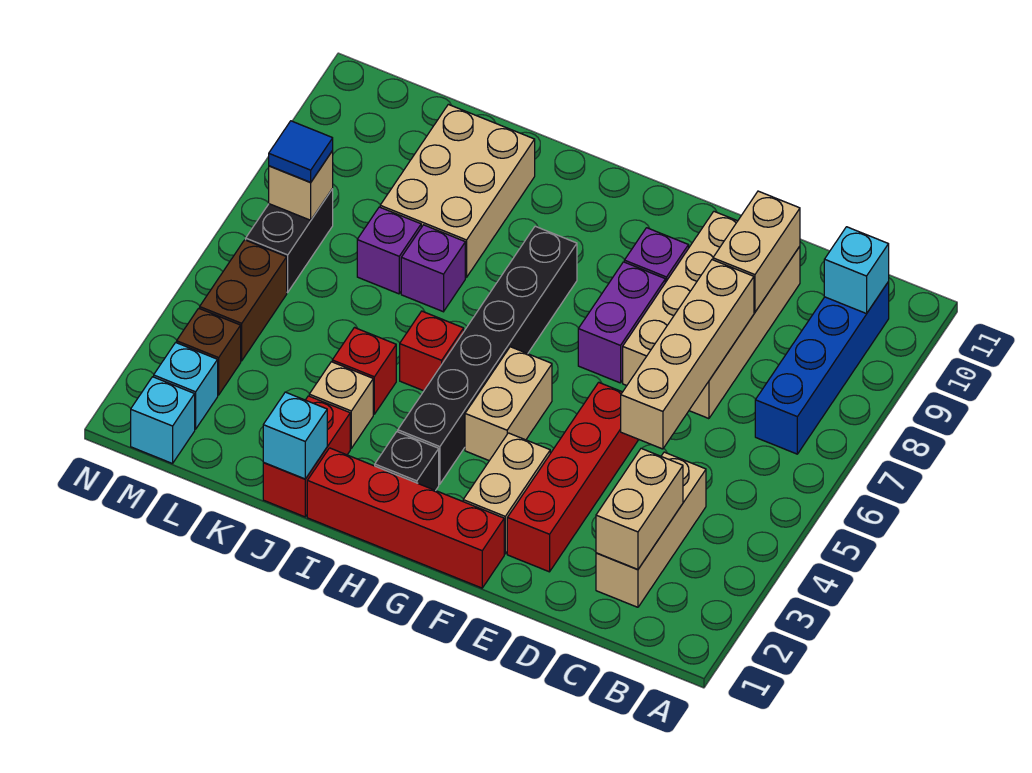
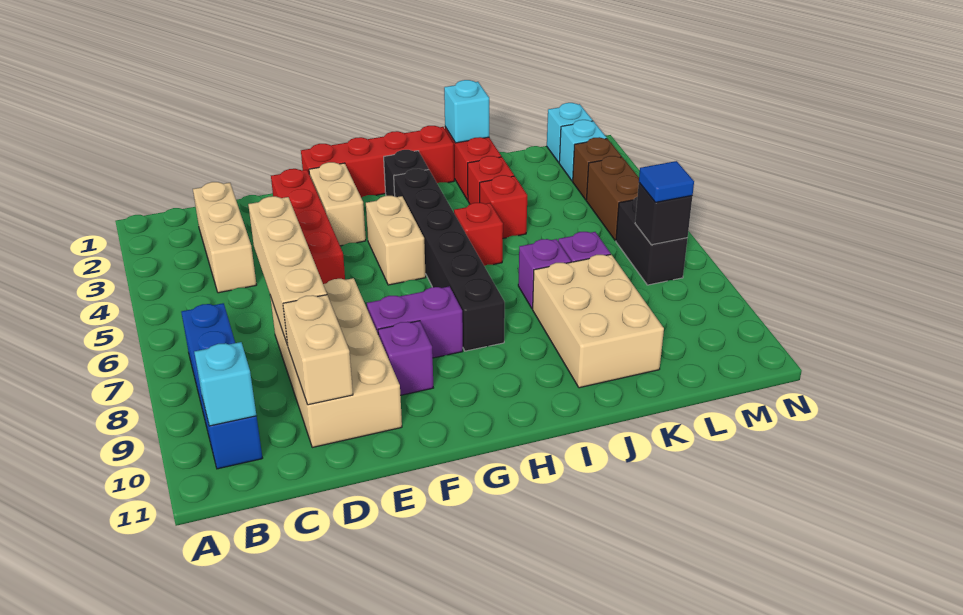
tan 1x2 brick [596,449,683,570] -> none
purple 1x2 brick [578,262,665,383] -> purple 1x2 brick turned to [367,286,463,358]
tan 1x1 brick [309,362,373,448] -> red 1x1 brick [468,156,514,204]
tan 1x1 brick [269,151,333,220] -> black 1x1 brick [635,183,692,245]

